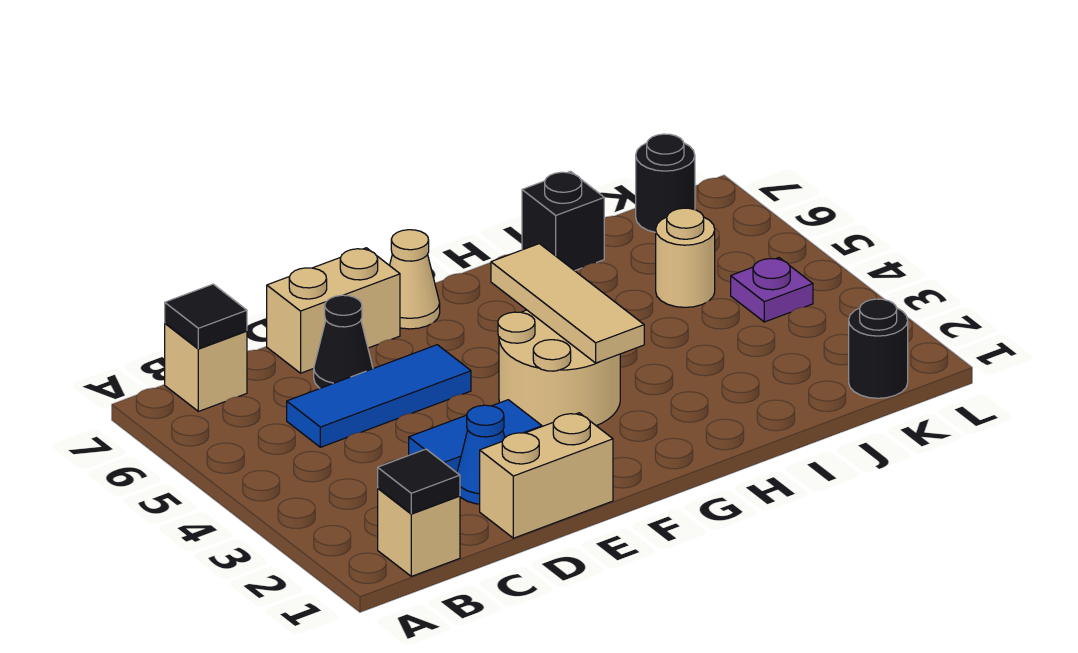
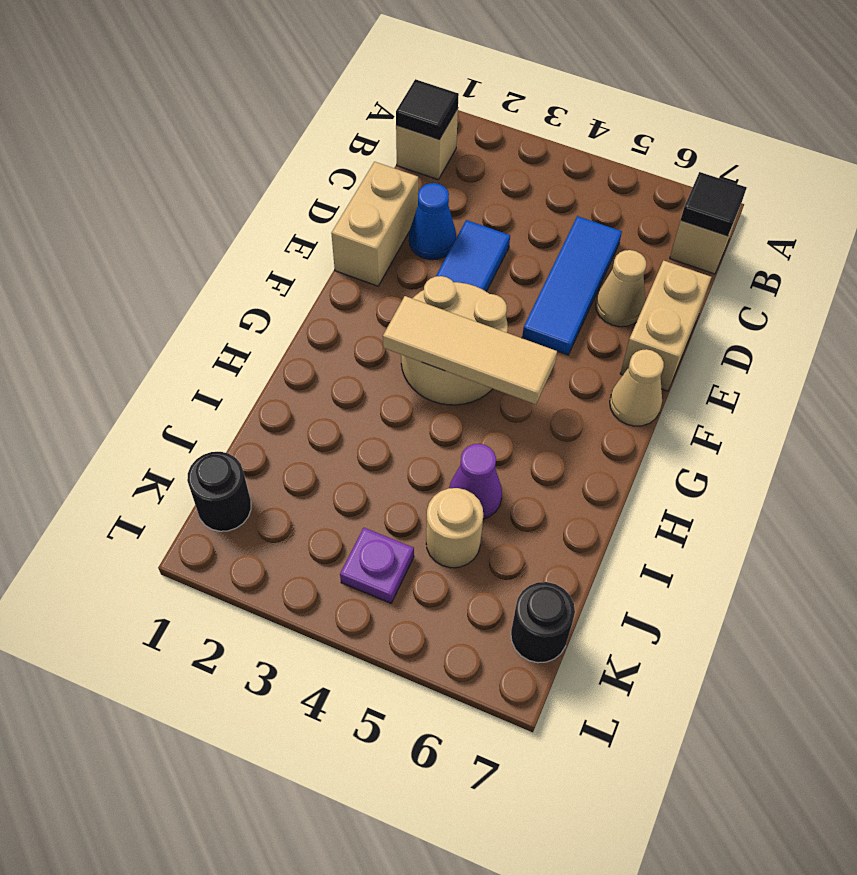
black 1x1 cone [314,295,373,388] -> tan 1x1 cone [595,250,646,327]
none -> purple 1x1 cone [449,444,502,519]
black 1x1 brick [522,171,604,271] -> none

